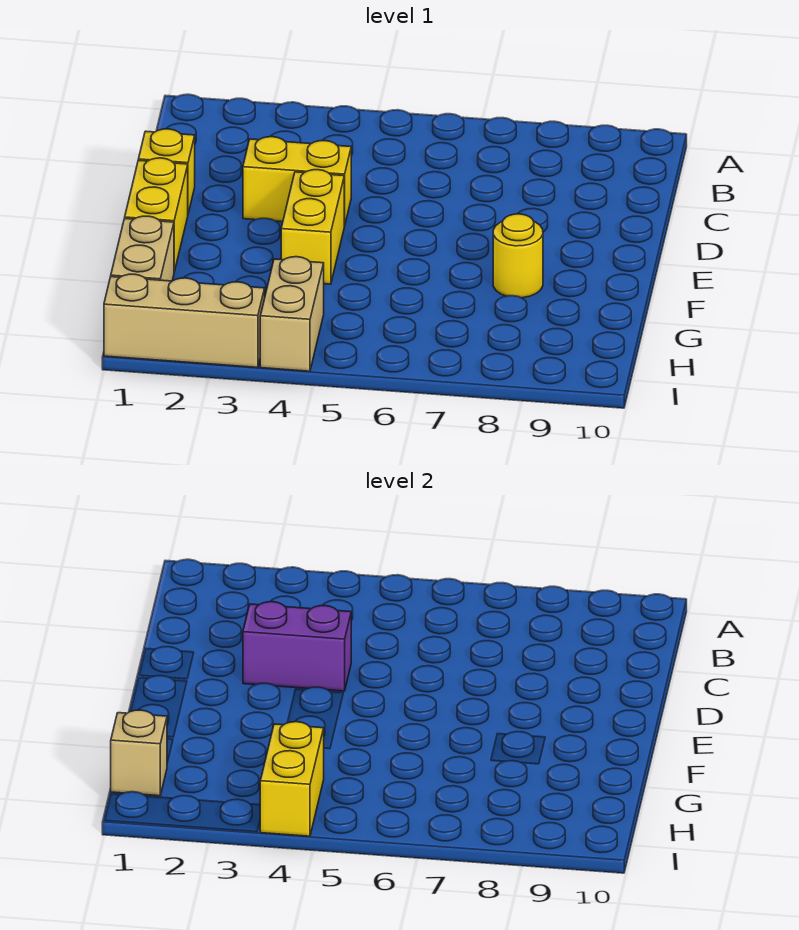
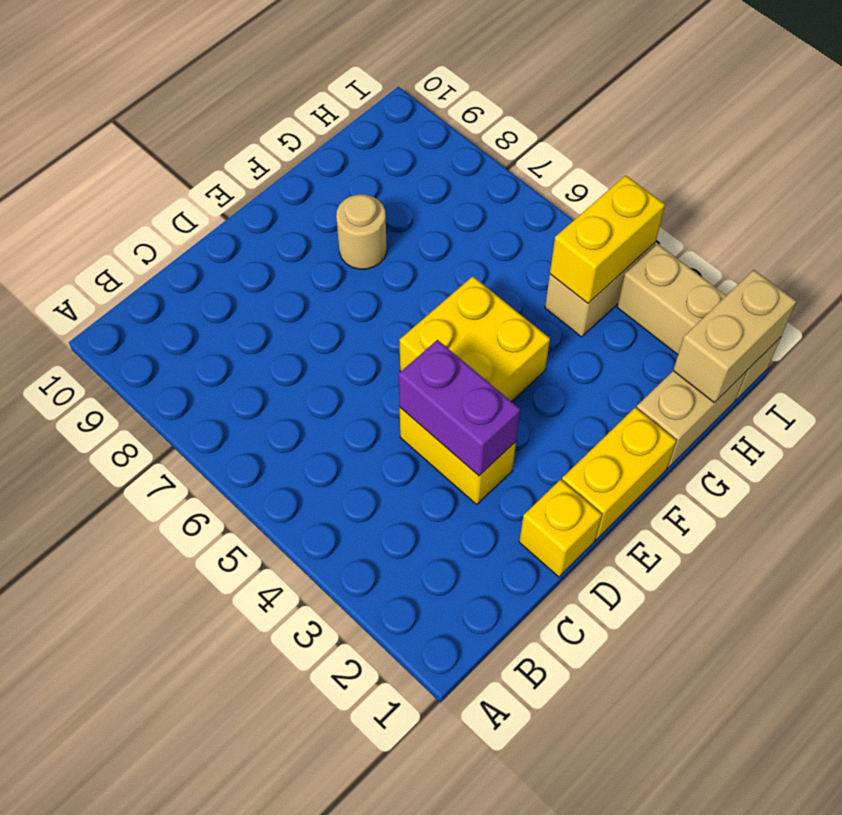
yellow 1x2 brick [281,170,344,284] -> yellow 2x2 brick [400,276,550,402]
yellow 1x1 round brick [493,214,543,298] -> tan 1x1 round brick [336,194,387,269]
tan 1x1 brick [111,710,167,796] -> tan 1x2 brick [673,270,796,402]

